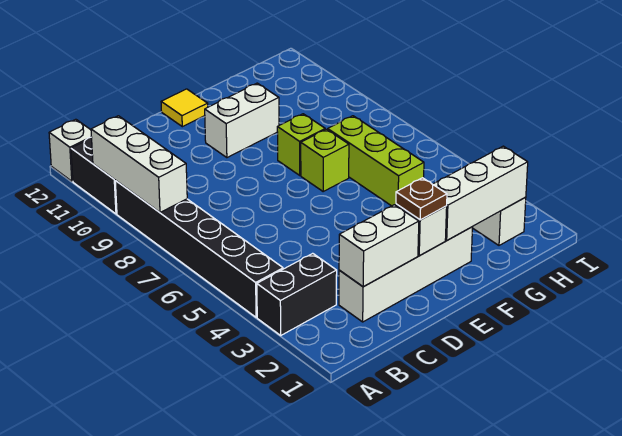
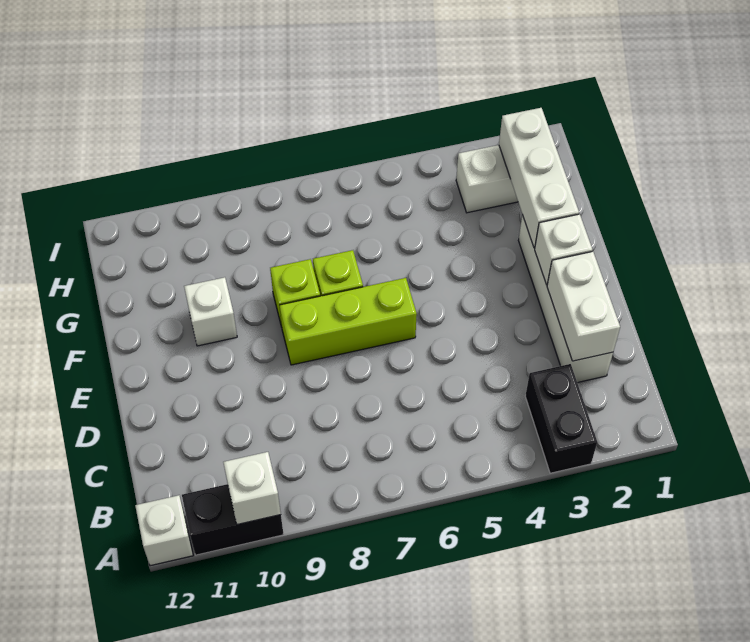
black 1x6 brick [115,181,283,317] -> none
white 1x3 brick [91,116,187,212] -> white 1x1 brick [223,452,281,525]
brown 1x1 plate [396,178,447,220] -> none
white 1x2 brick [205,83,279,158] -> white 1x1 brick [184,277,237,346]
yellow 1x1 tile [161,89,208,127] -> none
lime 1x3 brick [328,116,424,206] -> lime 1x3 brick moved to [279,278,417,365]

